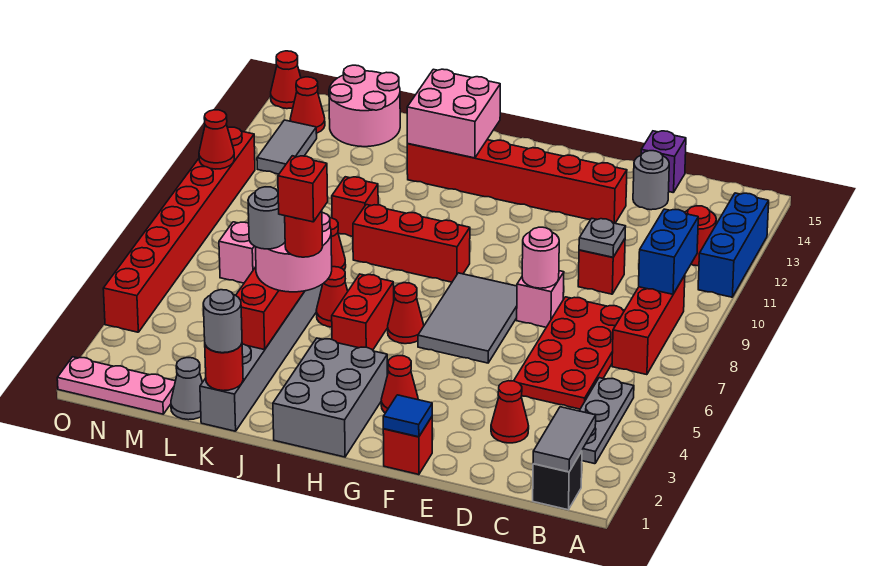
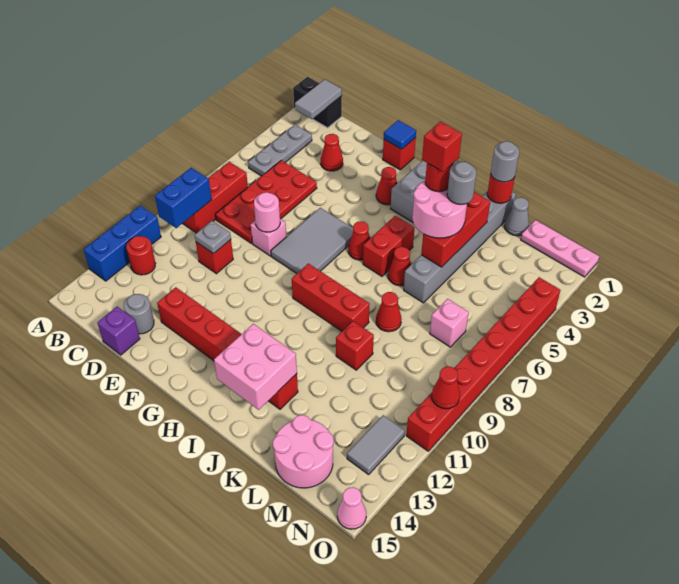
black 1x1 brick [533,451,582,510] -> black 1x2 brick [293,77,342,128]
red 1x1 cone [290,77,325,133] -> none
red 1x1 cone [271,51,301,109] -> pink 1x1 cone [337,487,366,529]

